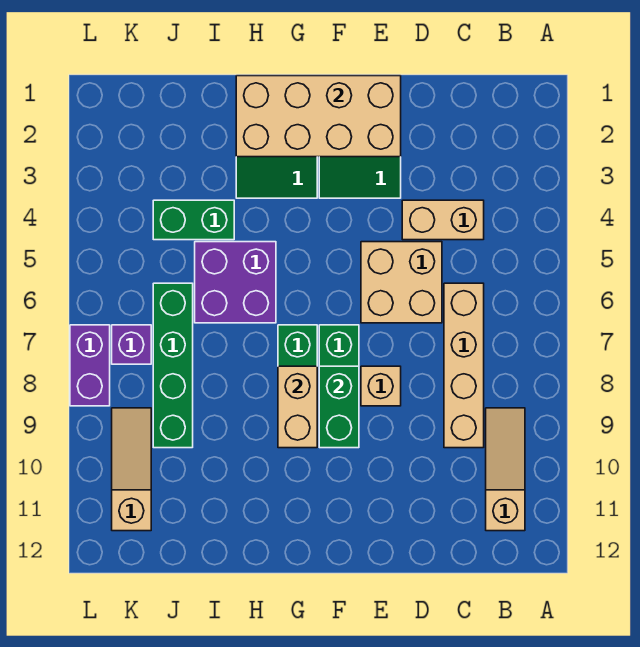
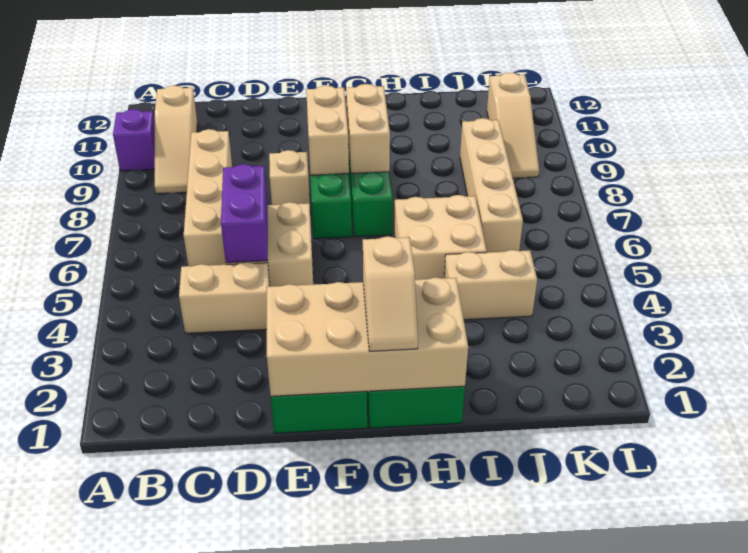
green 1x2 brick [319,366,359,448] -> tan 1x2 brick [306,85,349,175]
none -> tan 1x2 slope [363,236,418,351]
purple 2x2 brick [195,242,276,323] -> tan 2x2 brick [394,195,487,280]
green 1x2 brick [153,200,234,240] -> tan 1x2 brick [444,250,537,320]
green 1x4 brick [153,283,193,448] -> tan 1x4 brick [460,118,523,252]
purple 1x1 brick [112,325,151,364] -> purple 1x1 brick moved to [113,109,155,171]
purple 1x2 brick [70,325,110,406] -> purple 1x2 brick moved to [221,164,268,263]

